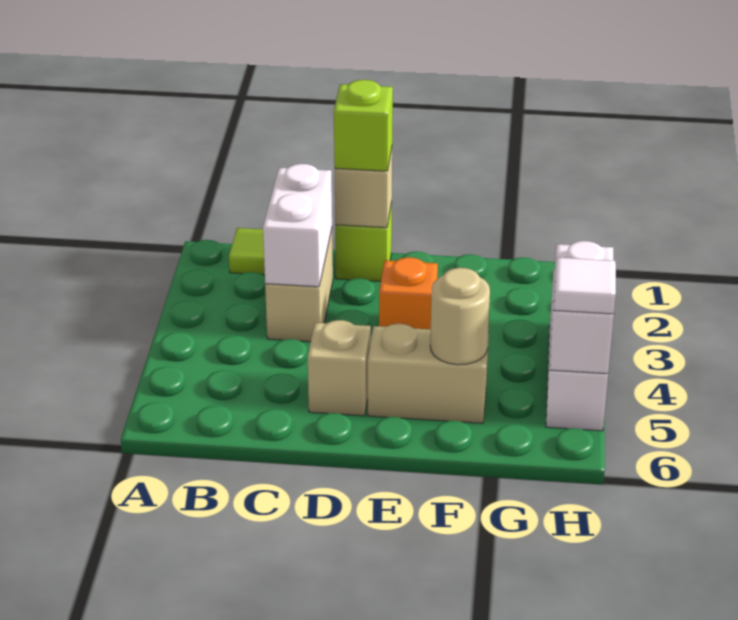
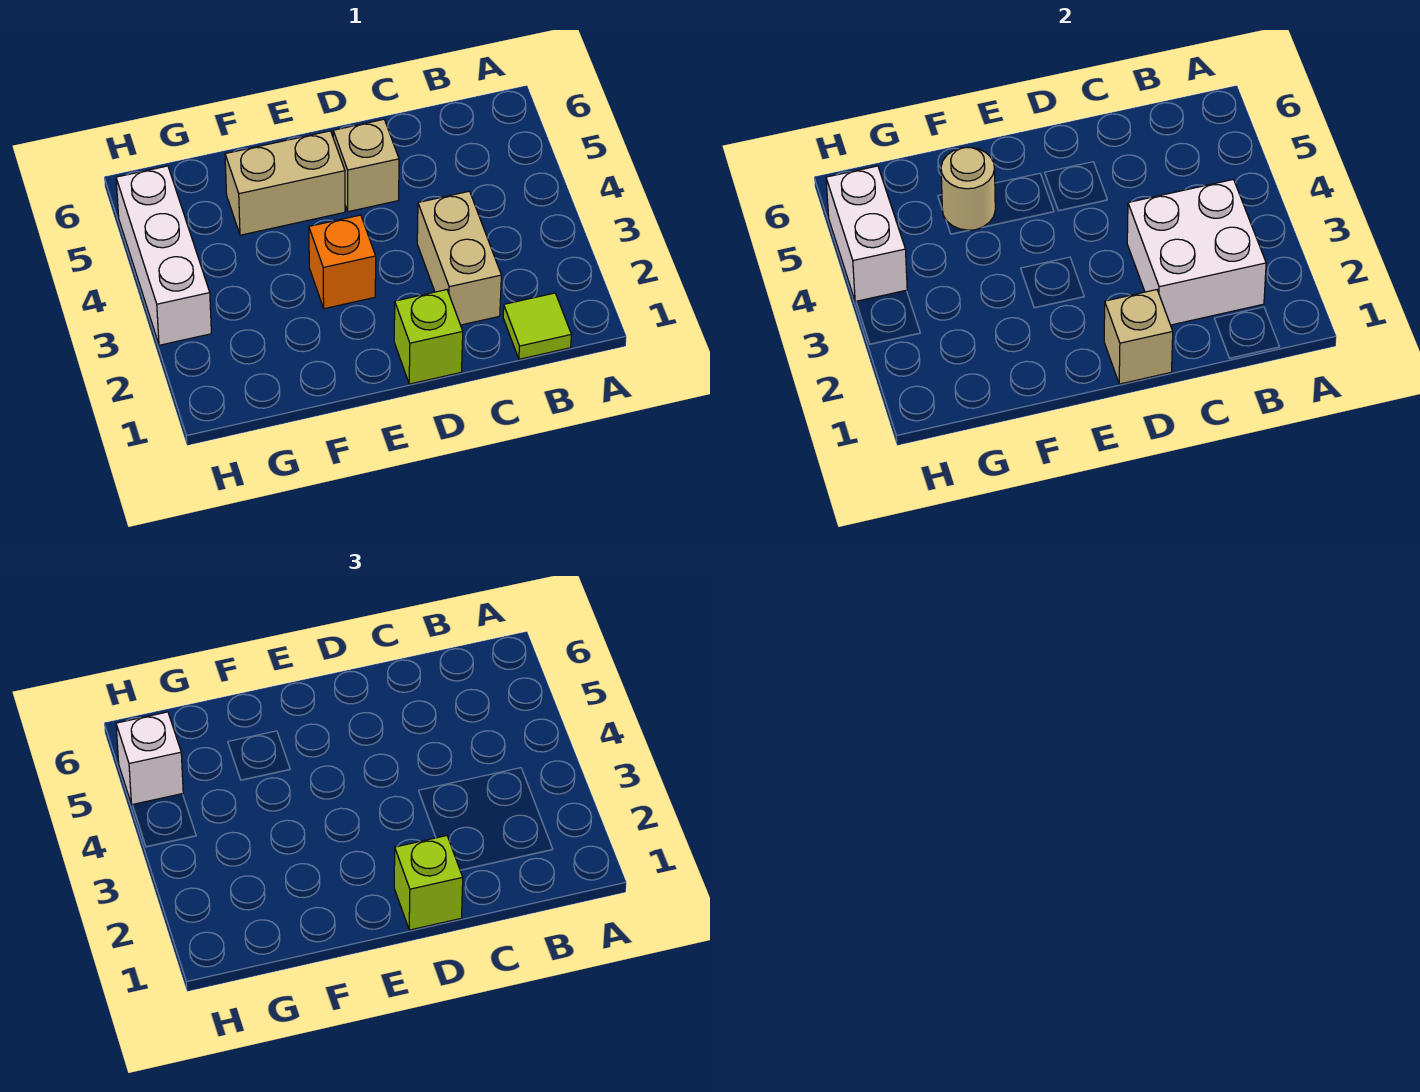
white 1x2 brick [263,164,332,287] -> white 2x2 brick [1127,180,1266,325]
white 1x1 tile [554,257,616,314] -> white 1x1 brick [116,712,183,805]

